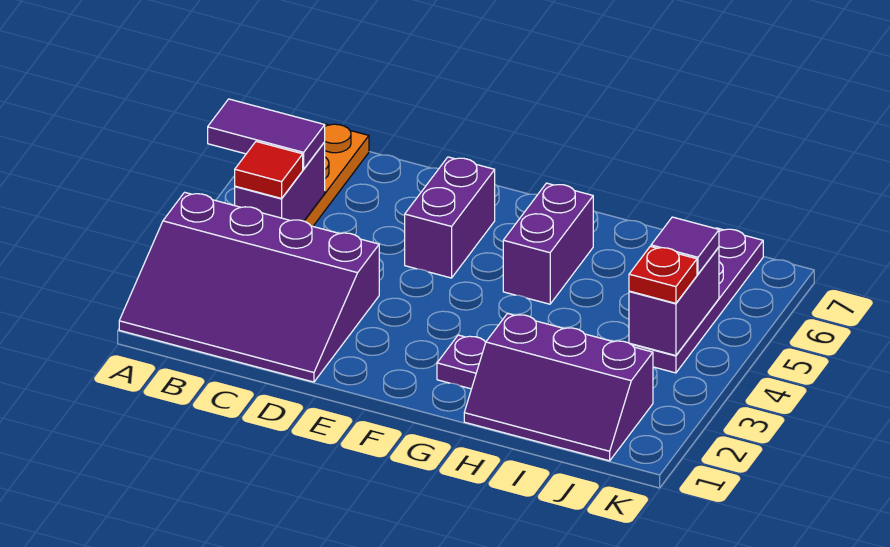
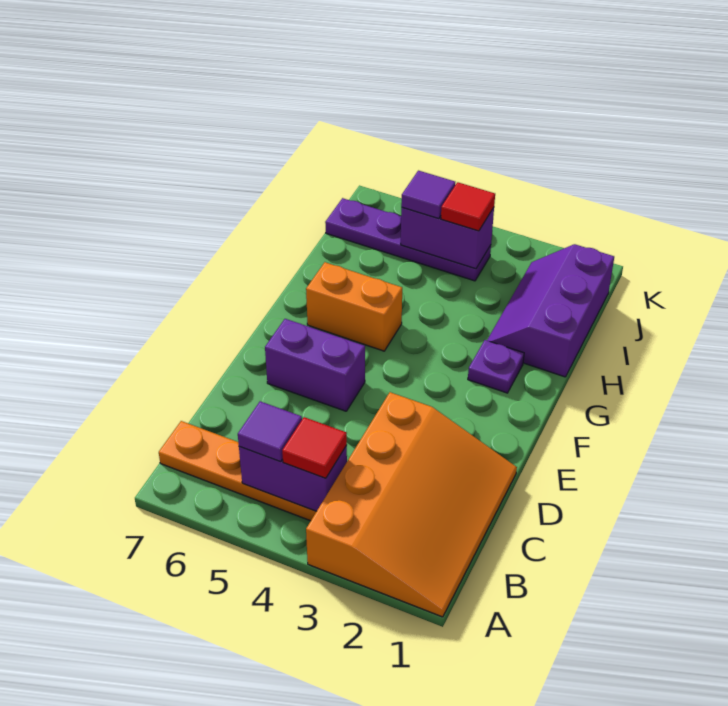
purple 3x4 slope [119,192,379,382] -> orange 3x4 slope [306,392,517,617]
purple 1x2 tile [208,99,325,169] -> purple 1x1 tile [238,401,302,462]
purple 1x2 brick [503,183,593,304] -> orange 1x2 brick [306,262,402,351]
purple 2x3 slope [464,313,653,461] -> purple 2x3 slope turned to [487,244,614,377]
red 1x1 plate [629,246,697,303] -> red 1x1 tile [441,182,495,231]

